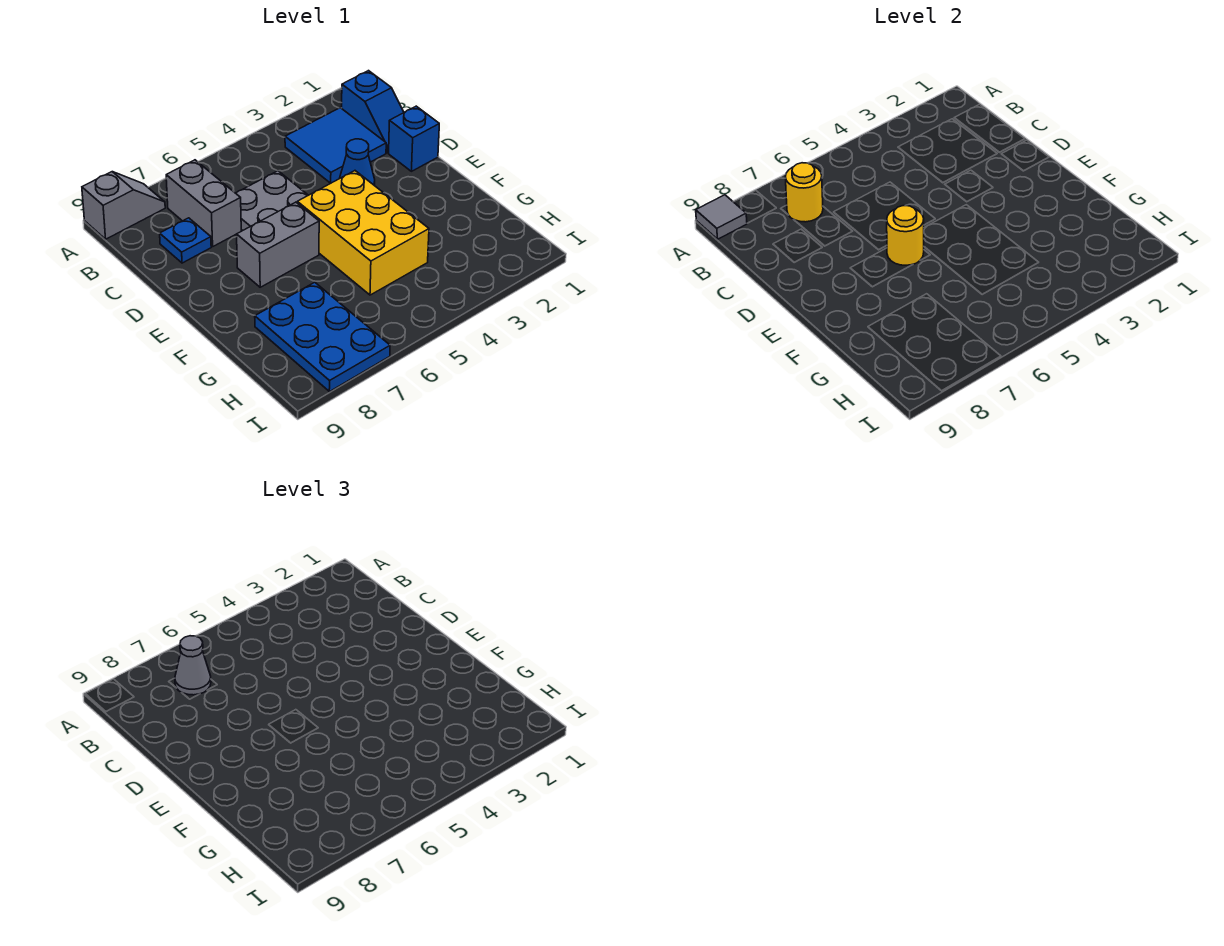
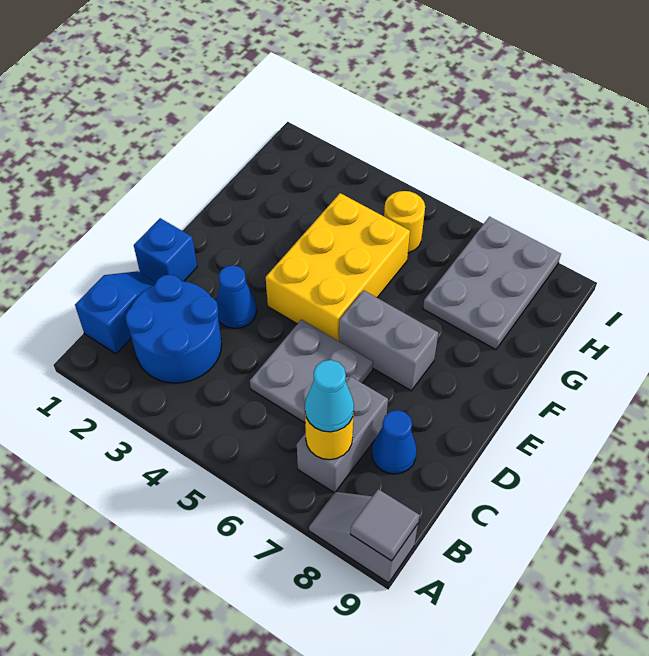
blue 2x2 tile [285,108,386,183] -> blue 2x2 round brick [125,274,222,383]
grey 1x1 cone [175,636,211,695] -> cyan 1x1 cone [305,360,354,432]
blue 1x1 plate [160,218,211,263] -> blue 1x1 cone [372,410,417,474]
yellow 1x1 round brick [887,206,924,265] -> yellow 1x1 round brick moved to [384,191,425,253]
blue 2x3 plate [255,282,390,392] -> grey 2x3 plate [423,217,561,350]

